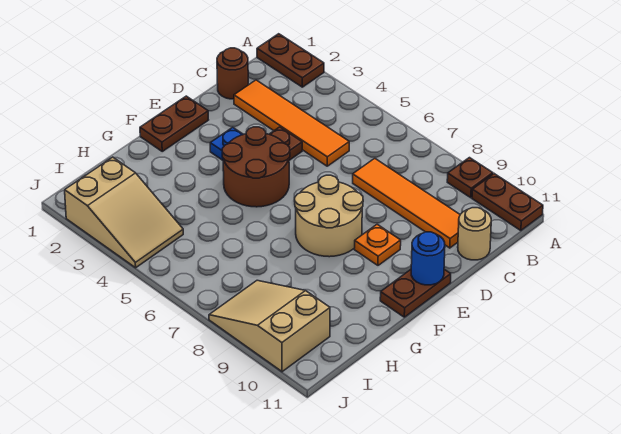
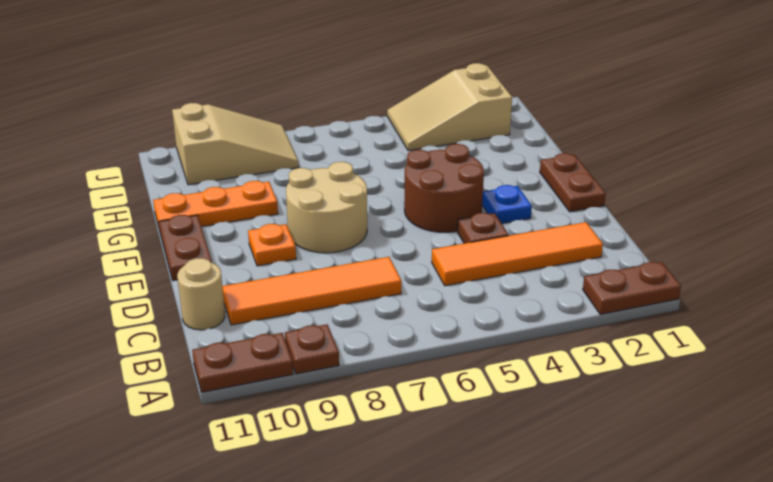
brown 1x1 round brick [217,48,248,99] -> none
blue 1x1 round brick [411,232,445,285] -> none
none -> orange 1x3 plate [153,181,278,230]

